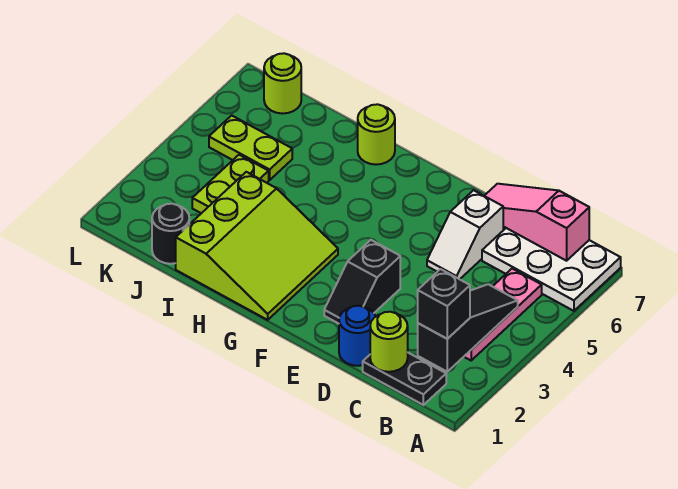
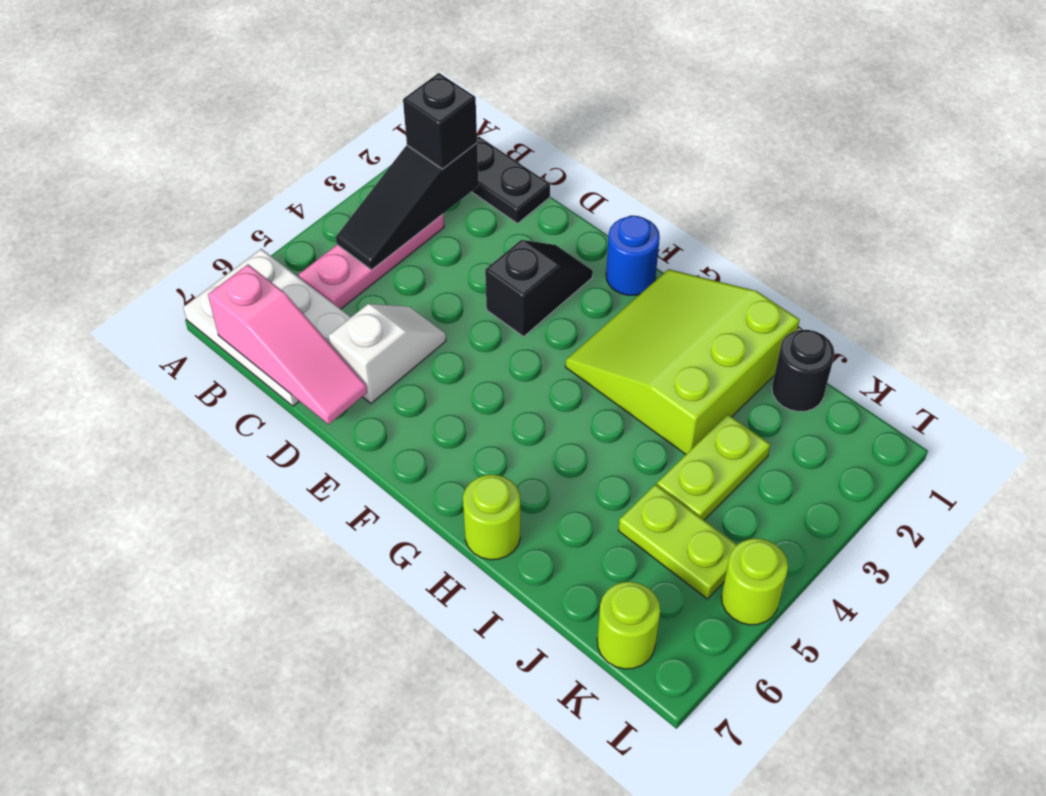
lime 1x1 round brick [370,312,408,372] -> lime 1x1 round brick moved to [721,539,788,625]
blue 1x1 round brick [339,306,376,366] -> blue 1x1 round brick moved to [606,216,660,295]

